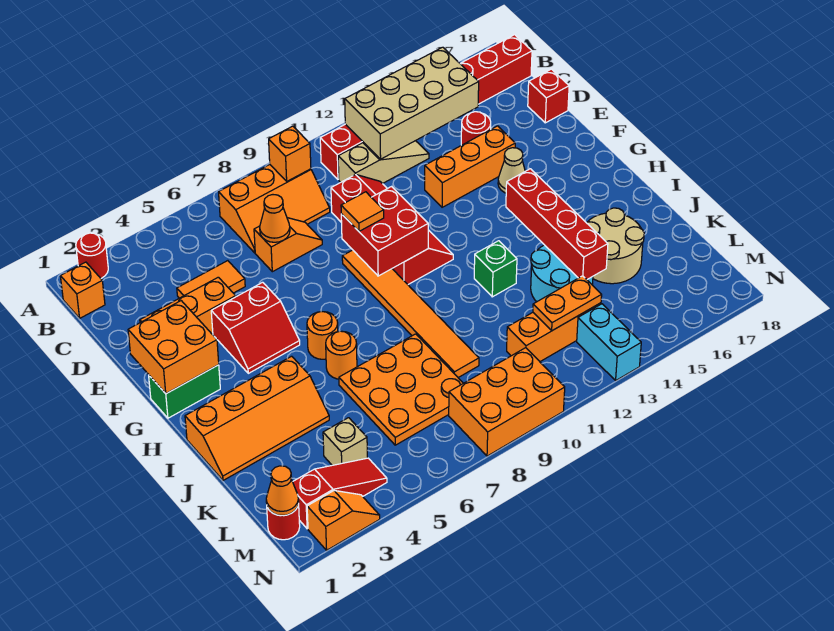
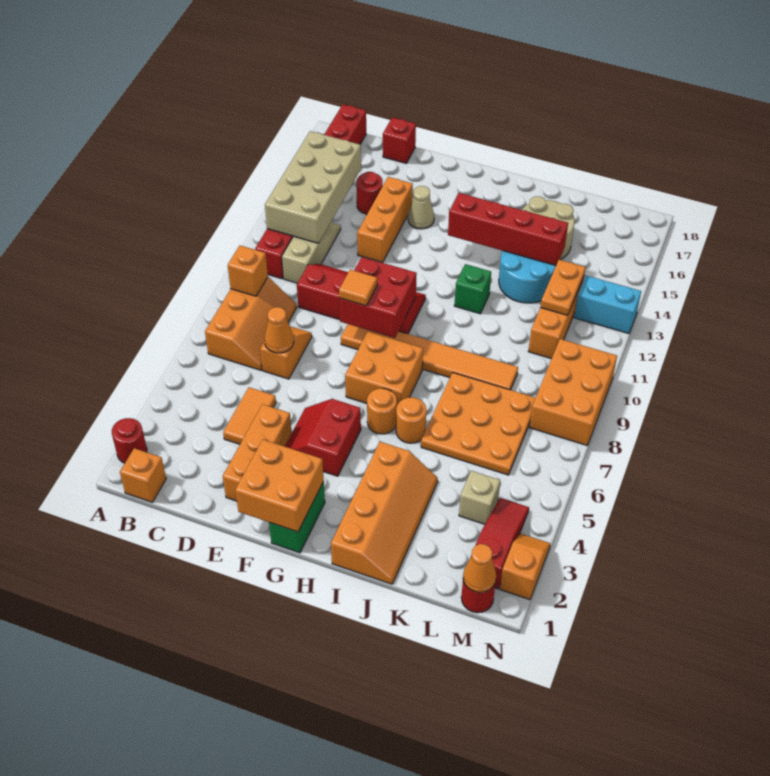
red 2x2 slope [211,282,300,373] -> red 2x2 slope turned to [285,399,361,476]
none -> orange 2x2 brick [345,332,423,405]

